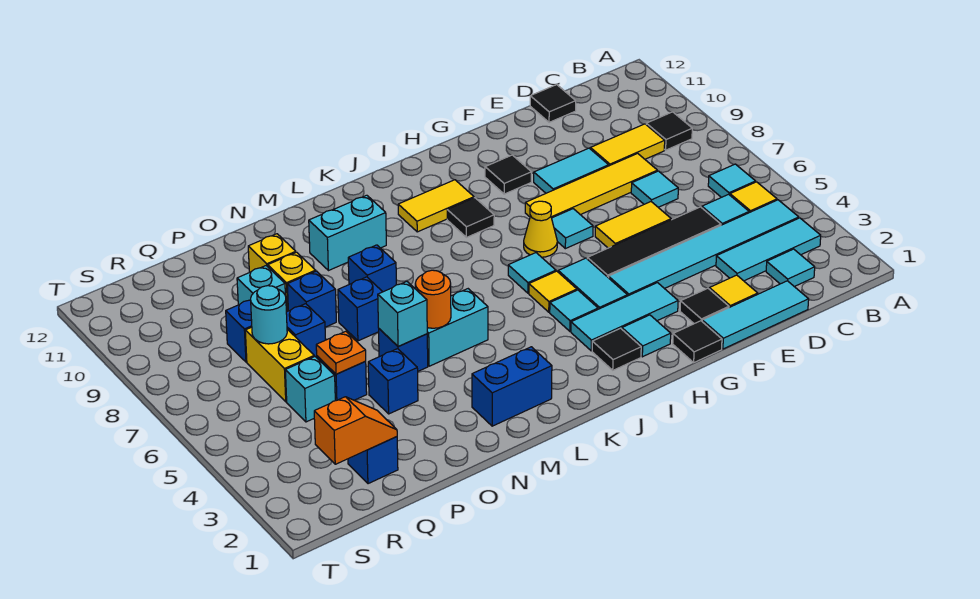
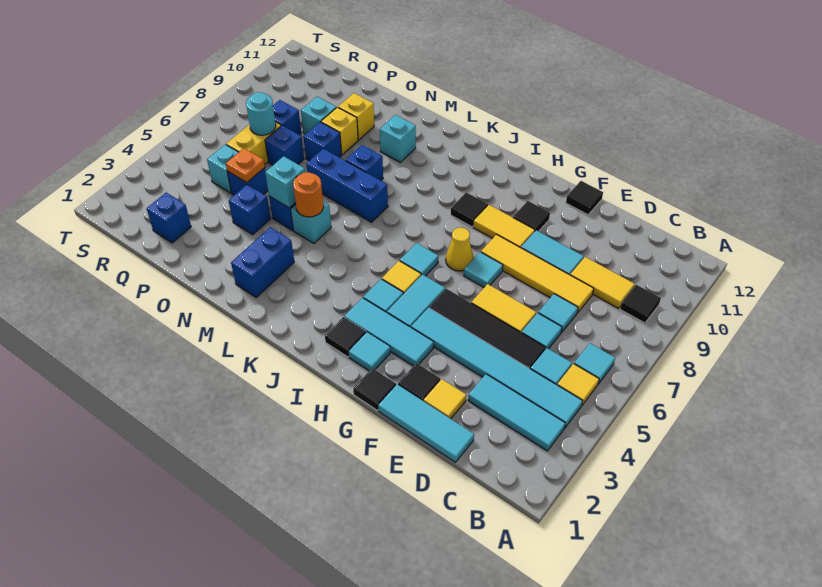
cyan 1x1 tile [766,249,815,287] -> cyan 1x1 tile moved to [522,313,562,349]
black 1x1 tile [530,85,576,122] -> black 1x1 tile moved to [566,181,603,215]
yellow 1x2 tile [398,180,474,232] -> yellow 1x2 tile moved to [473,205,535,248]
blue 1x2 brick [472,347,552,426] -> blue 1x2 brick turned to [231,227,294,297]
cyan 1x2 brick [427,289,488,366] -> cyan 1x1 brick [291,202,331,243]
cyan 1x2 brick [309,195,386,271] -> cyan 1x1 brick [380,115,416,162]
blue 1x1 brick [338,277,382,341] -> blue 1x3 brick [306,149,388,222]
orange 1x2 slope [314,397,397,464] -> none

